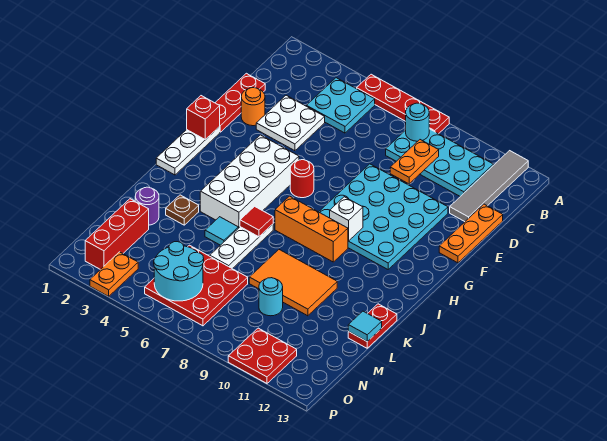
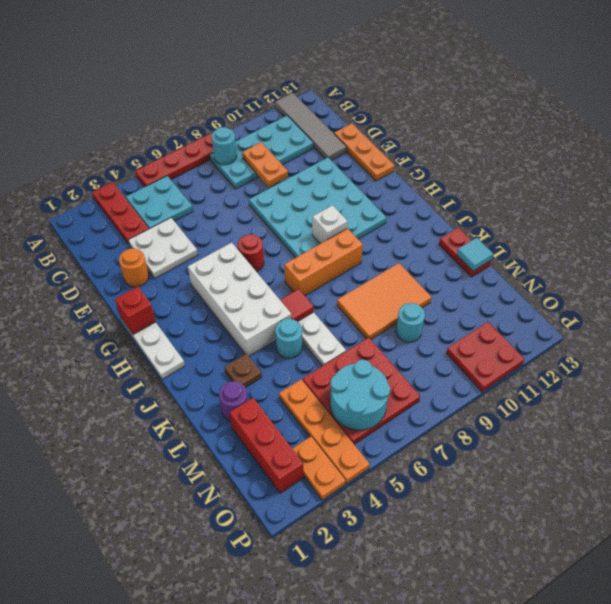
red 1x3 plate [215,73,265,132] -> red 1x3 plate moved to [92,182,149,244]
cyan 1x1 tile [205,217,238,245] -> cyan 1x1 round brick [275,319,302,358]
none -> orange 1x4 plate [279,379,370,484]

